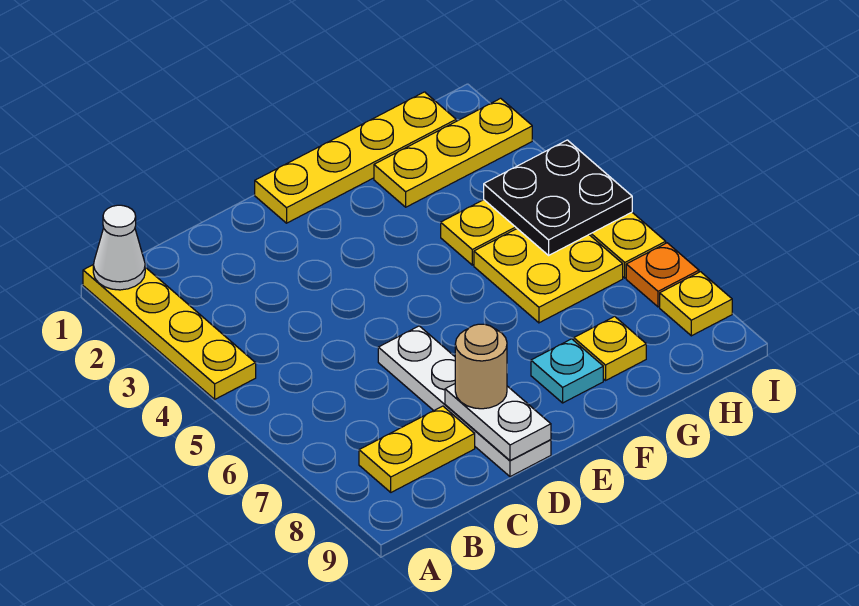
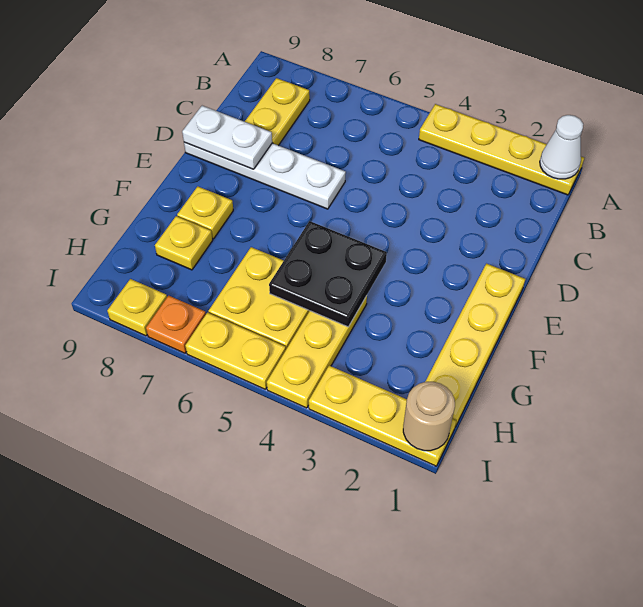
tan 1x1 round brick [455,324,507,409] -> tan 1x1 round brick moved to [403,382,455,451]
cyan 1x1 plate [531,339,603,403] -> yellow 1x1 plate [177,186,233,239]
yellow 1x3 plate [374,98,532,207] -> yellow 1x3 plate turned to [309,366,456,466]
black 2x2 plate [484,140,632,255] -> black 2x2 plate moved to [269,221,387,327]

